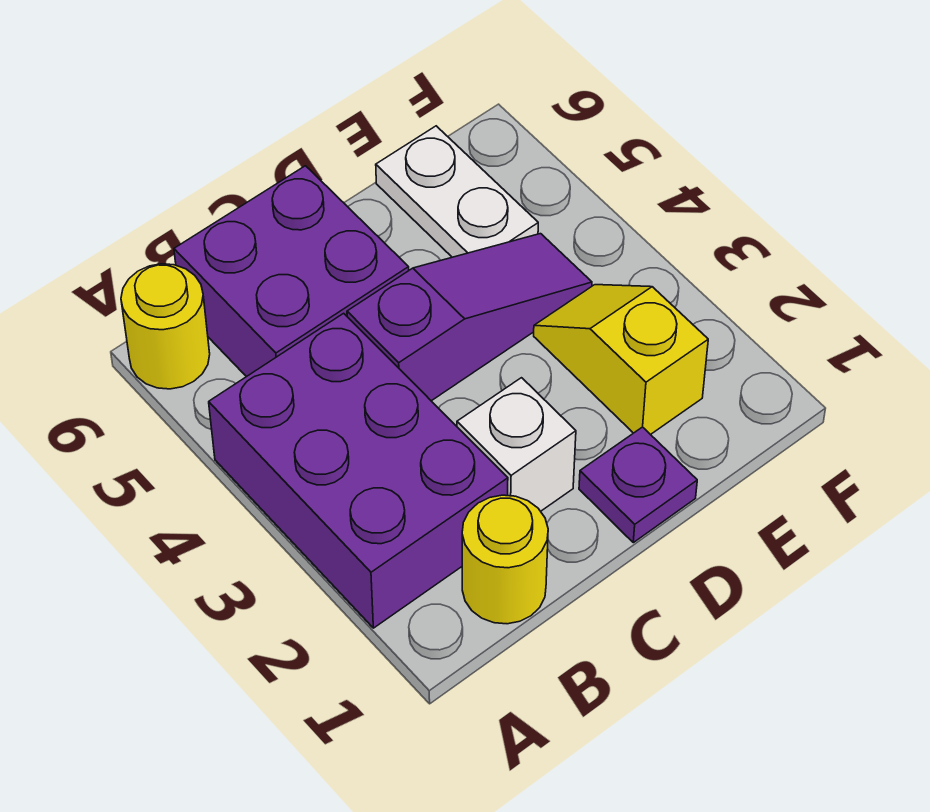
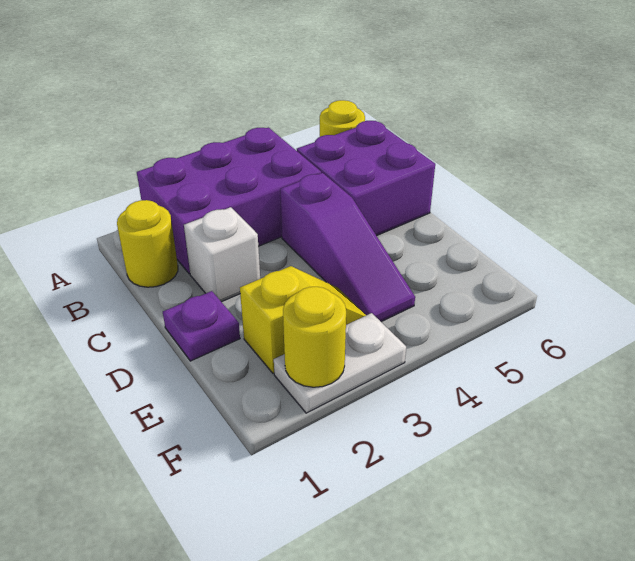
white 1x2 plate [376,126,538,257] -> white 1x2 plate moved to [274,313,406,413]
none -> yellow 1x1 round brick [283,287,346,387]

